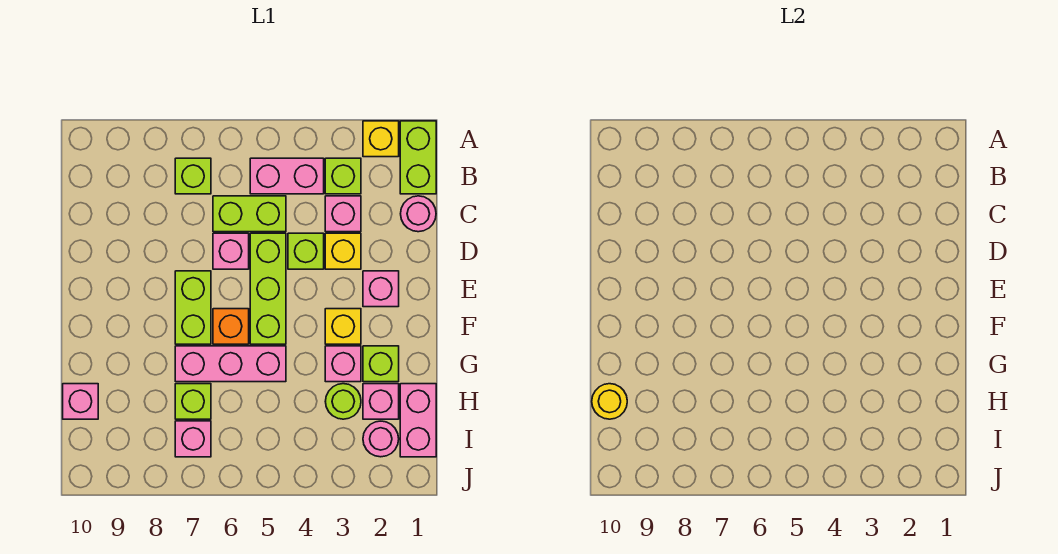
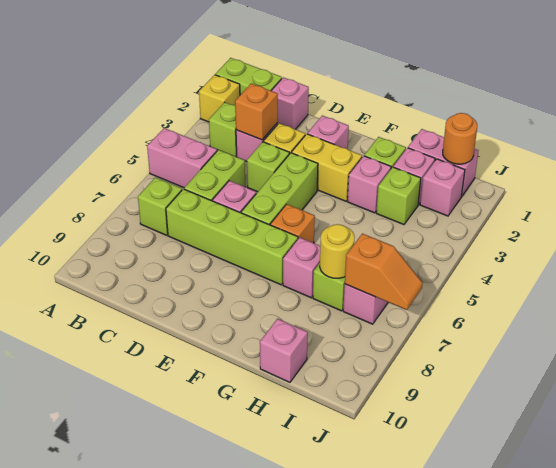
pink 1x2 brick [250,158,324,194] -> pink 1x2 brick turned to [147,128,217,188]
pink 1x1 round brick [401,196,436,232] -> pink 1x1 brick [271,77,309,129]
none -> orange 1x1 brick [235,84,278,140]
lime 1x3 brick [250,233,286,344] -> lime 1x3 brick turned to [241,153,318,225]
lime 1x2 brick [175,271,211,344] -> lime 1x4 brick [166,189,298,285]
yellow 1x1 brick [325,309,361,344] -> yellow 1x2 brick [292,134,362,201]
pink 1x3 brick [175,346,286,382] -> pink 1x1 brick [283,237,320,298]
lime 1x1 round brick [325,384,361,419] -> lime 1x1 brick [376,167,421,225]
yellow 1x1 round brick [592,384,627,419] -> yellow 1x1 round brick moved to [320,224,355,278]
none -> orange 1x1 round brick [443,113,477,164]
pink 1x1 round brick [363,421,399,457] -> pink 1x1 brick [420,159,465,216]
none -> orange 1x2 slope [345,234,423,310]

